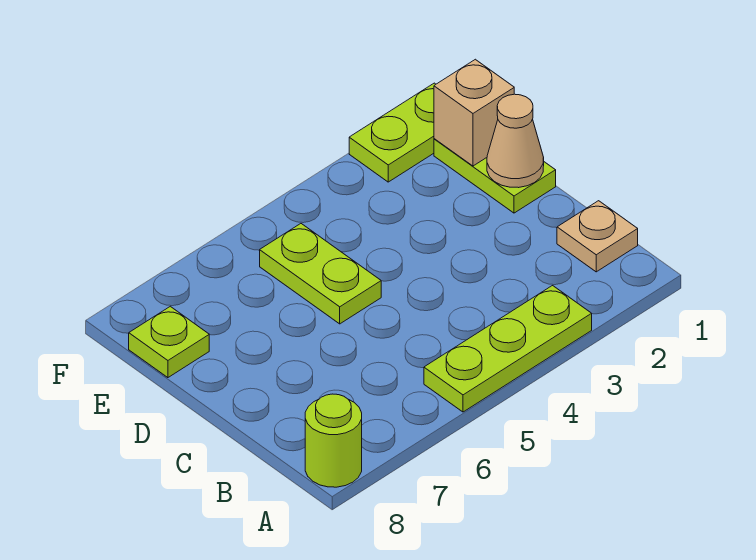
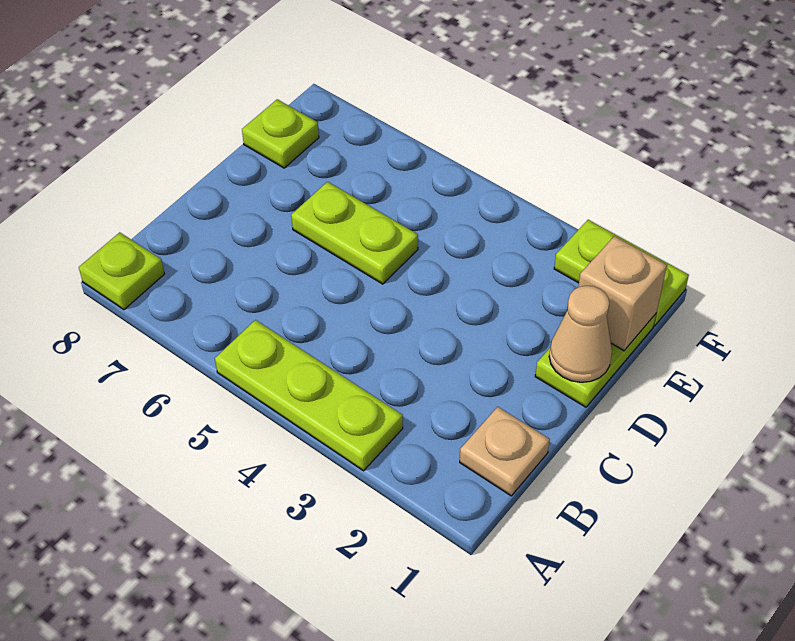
lime 1x1 round brick [305,394,362,487] -> lime 1x1 plate [79,232,164,310]
lime 1x2 plate [260,224,381,324] -> lime 1x2 plate turned to [291,182,418,284]

